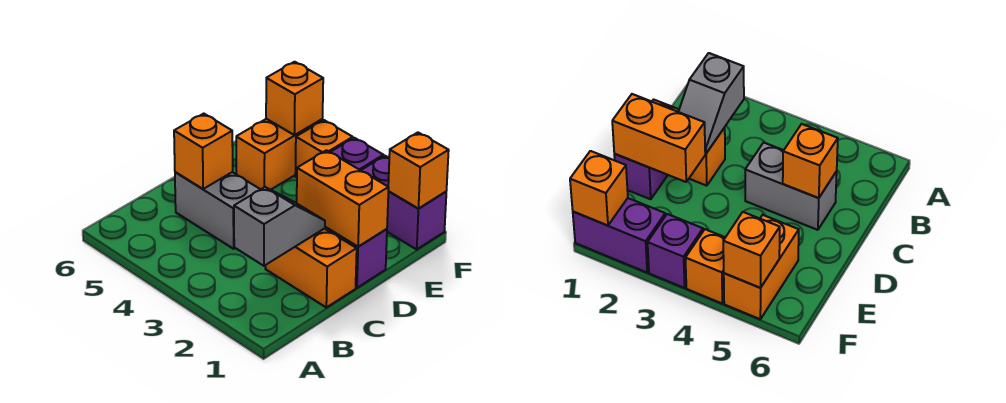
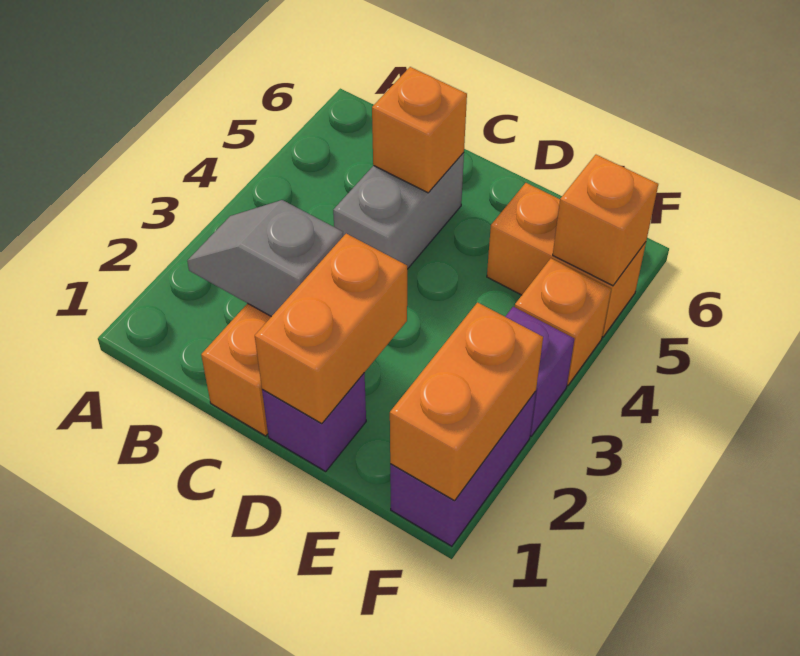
grey 1x2 slope [234,187,325,266] -> grey 1x2 slope turned to [187,200,343,317]
orange 1x1 brick [388,133,449,209] -> orange 1x2 brick [390,303,543,501]

